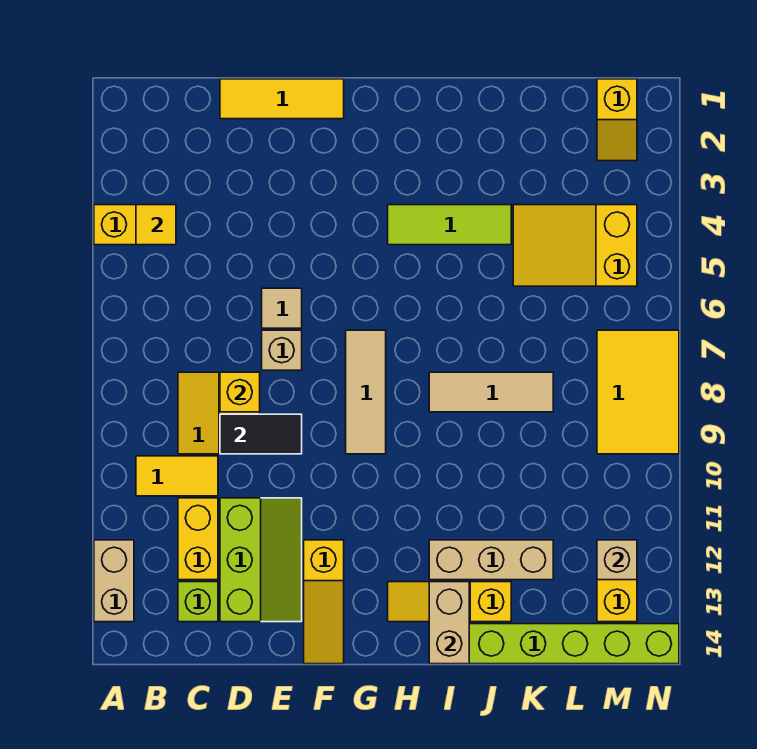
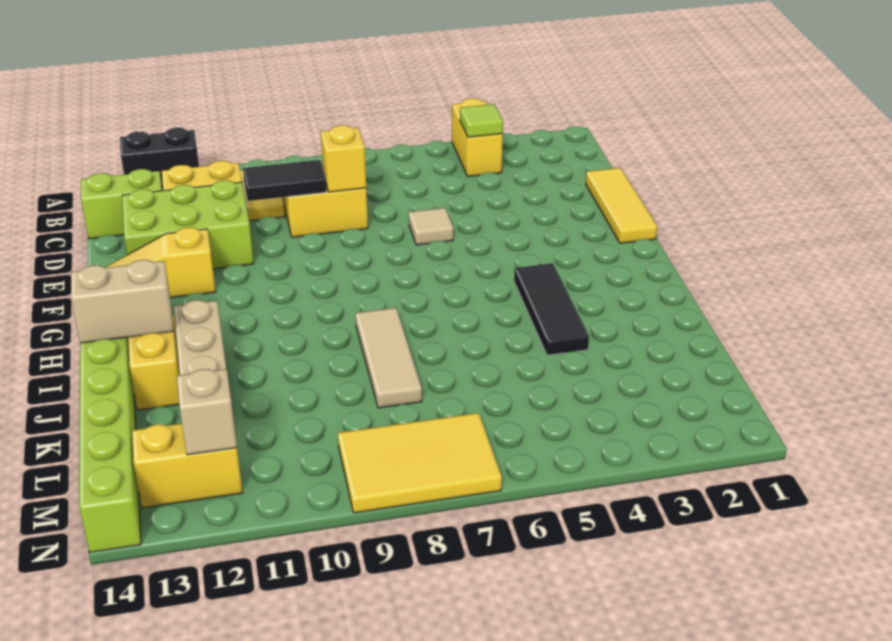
tan 1x2 brick [94,540,134,622] -> black 1x2 brick [120,128,199,190]
yellow 1x1 tile [136,205,176,245] -> lime 1x1 tile [460,104,503,137]
lime 1x1 brick [178,582,218,622] -> lime 1x2 brick [81,169,163,239]
black 1x2 tile [220,414,302,454] -> black 1x2 tile turned to [243,160,327,201]
lime 2x3 slope [220,498,302,622] -> lime 2x3 brick [122,180,254,269]
tan 1x1 brick [262,330,302,370] -> none
tan 1x3 tile [346,330,386,454] -> none
lime 1x3 tile [388,205,511,245] -> black 1x3 tile [514,263,589,355]
yellow 2x3 slope [513,205,637,286] -> none
yellow 1x2 slope [597,79,637,161] -> none

